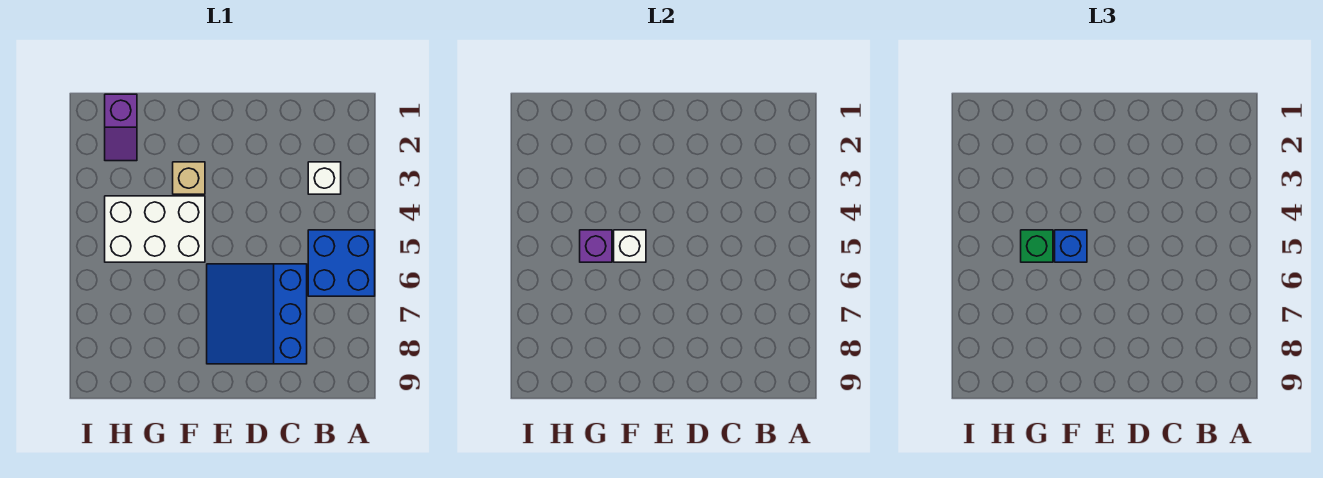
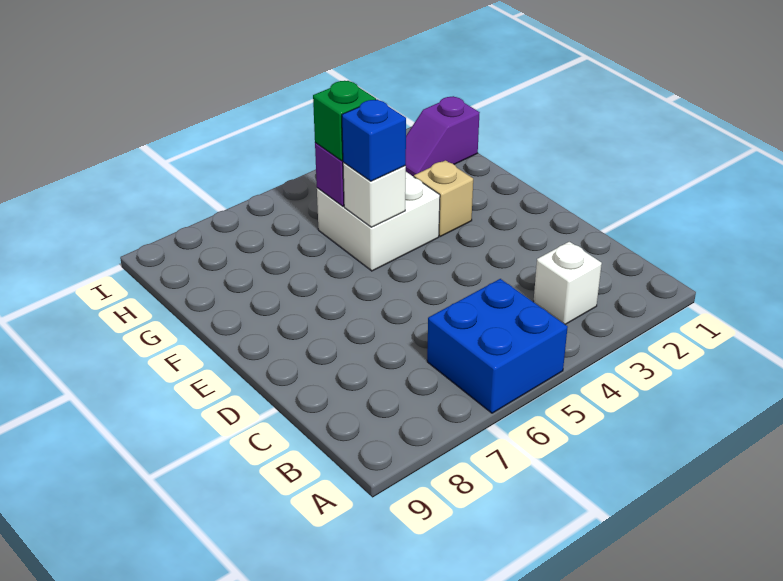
blue 3x3 slope [207,264,307,364] -> none
white 2x3 brick [105,196,205,262] -> white 2x2 brick [317,172,440,271]

